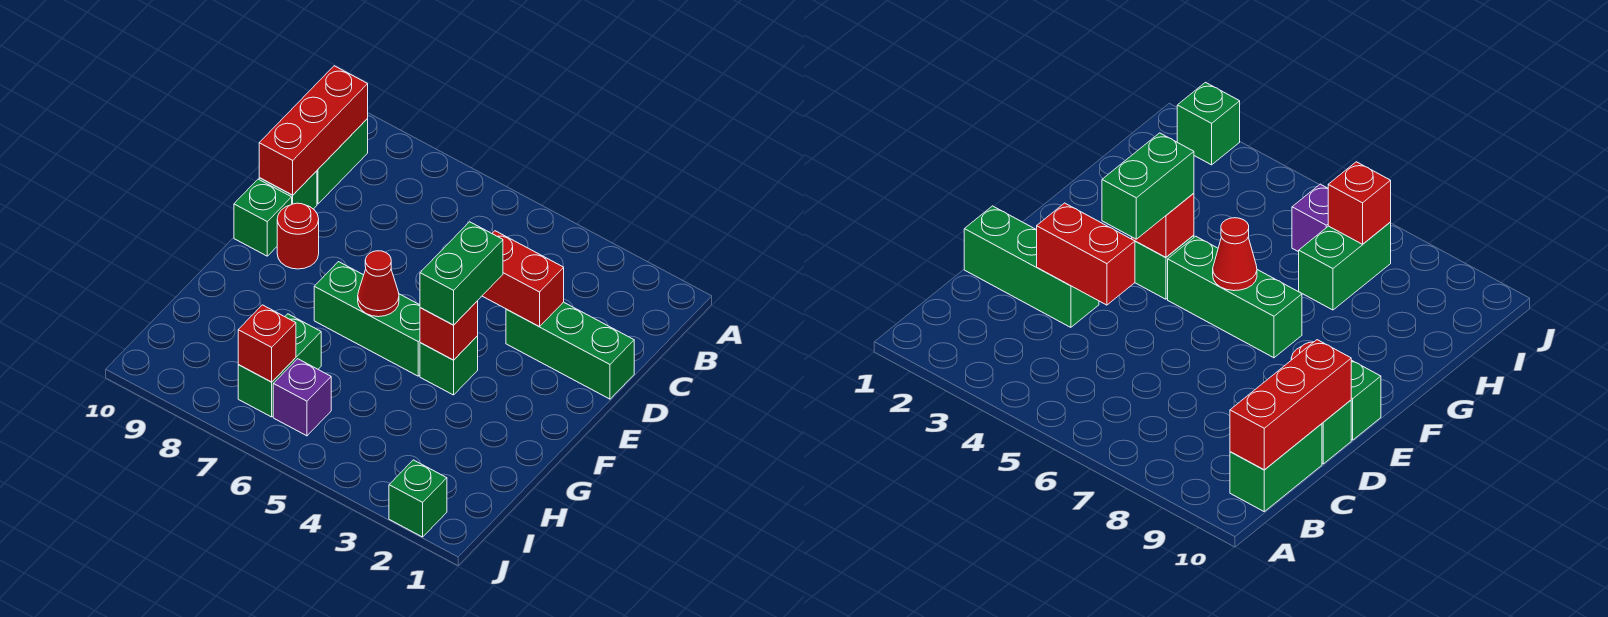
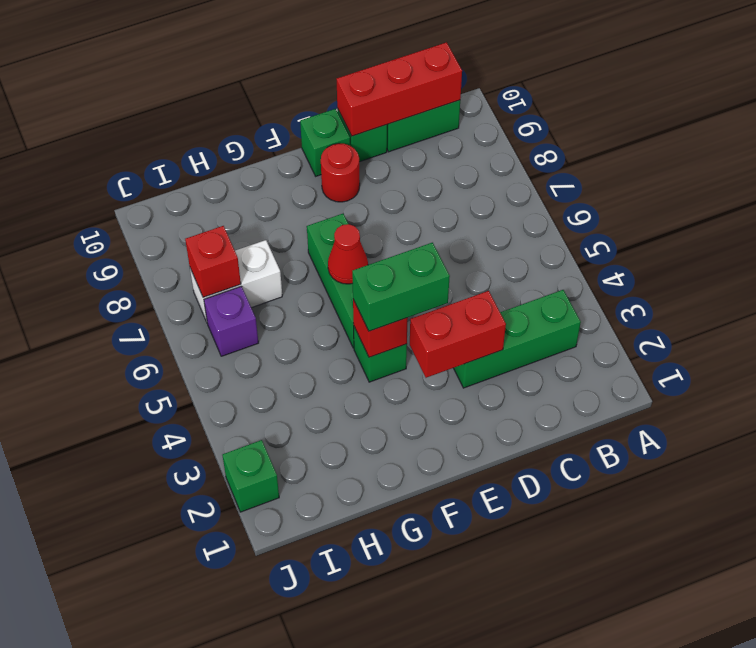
green 1x3 brick [506,302,634,399] -> green 1x3 brick turned to [454,290,581,388]
red 1x2 brick [482,231,564,327] -> red 1x2 brick turned to [410,291,506,378]
green 1x2 brick [238,314,321,417] -> white 1x2 brick [190,240,282,322]

